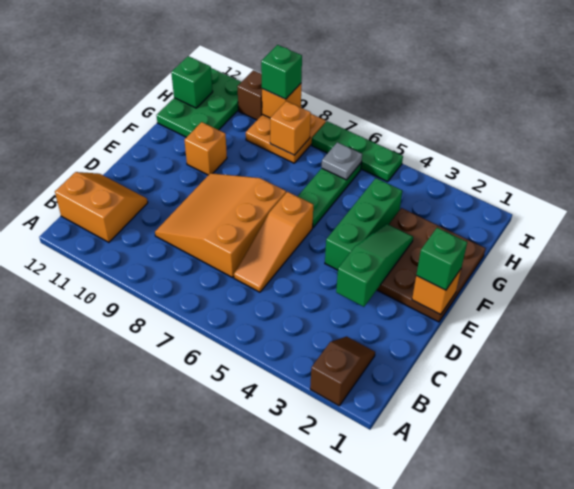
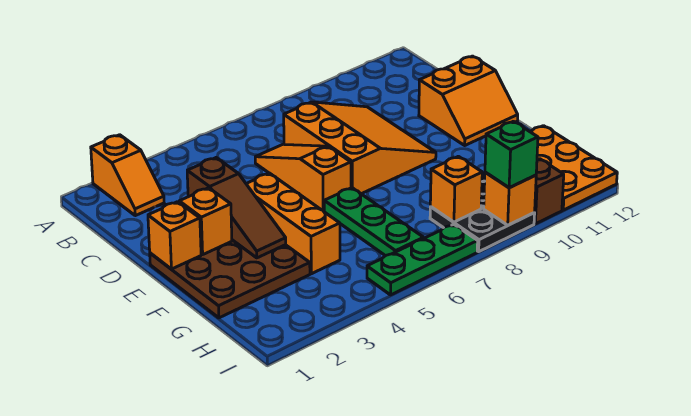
brown 1x2 slope [310,336,375,406] -> orange 1x2 slope [91,135,164,216]
orange 2x2 slope [55,172,148,242] -> orange 2x2 slope moved to [419,56,518,145]
green 1x3 slope [336,224,413,307] -> brown 1x3 slope [187,158,286,258]
green 1x1 brick [416,228,467,290] -> none
green 1x3 brick [325,178,402,270] -> orange 1x3 brick [246,173,340,274]
orange 1x1 brick [184,122,227,175] -> orange 1x1 brick moved to [179,188,232,255]
green 2x3 plate [156,68,241,137] -> orange 2x3 plate [531,126,617,210]
grey 1x1 plate [322,142,362,180] -> none
orange 2x2 plate [246,114,326,163] -> black 2x2 plate [430,181,535,252]
green 1x1 brick [171,56,213,108] -> none

